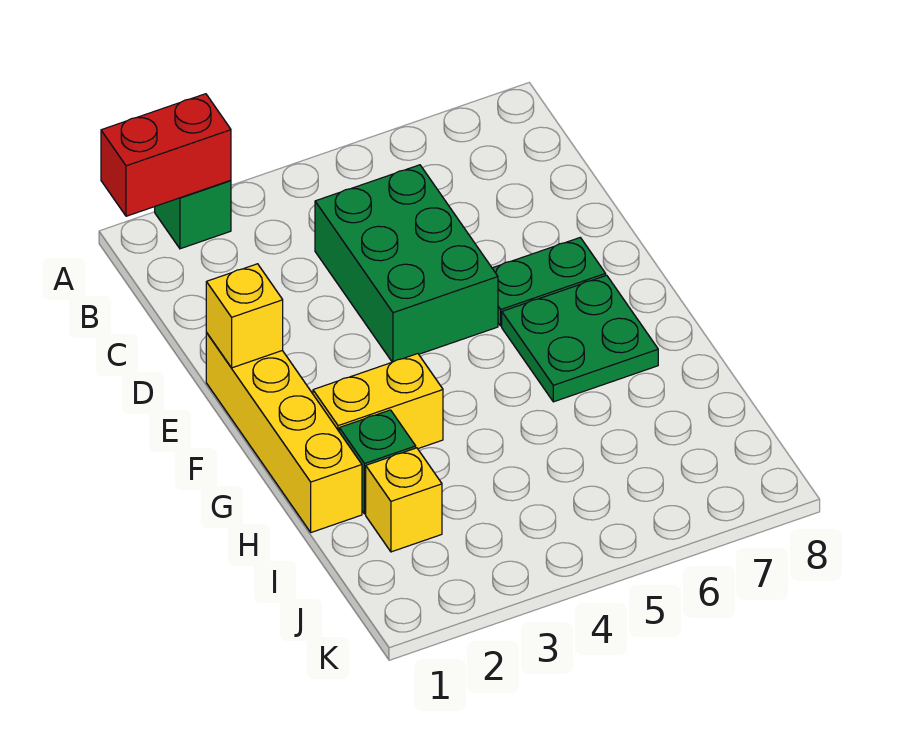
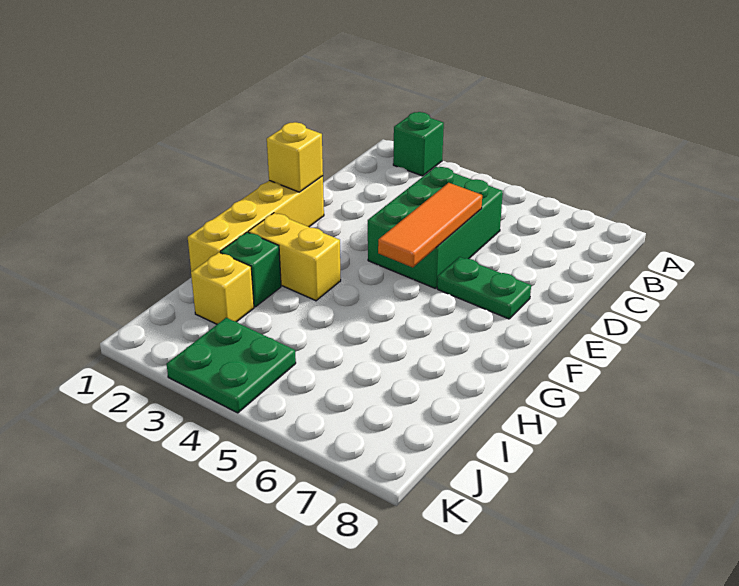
red 1x2 brick [101,94,231,216] -> none
none -> orange 1x3 tile [378,183,482,268]
green 2x2 plate [502,275,658,402] -> green 2x2 plate moved to [167,318,296,413]

